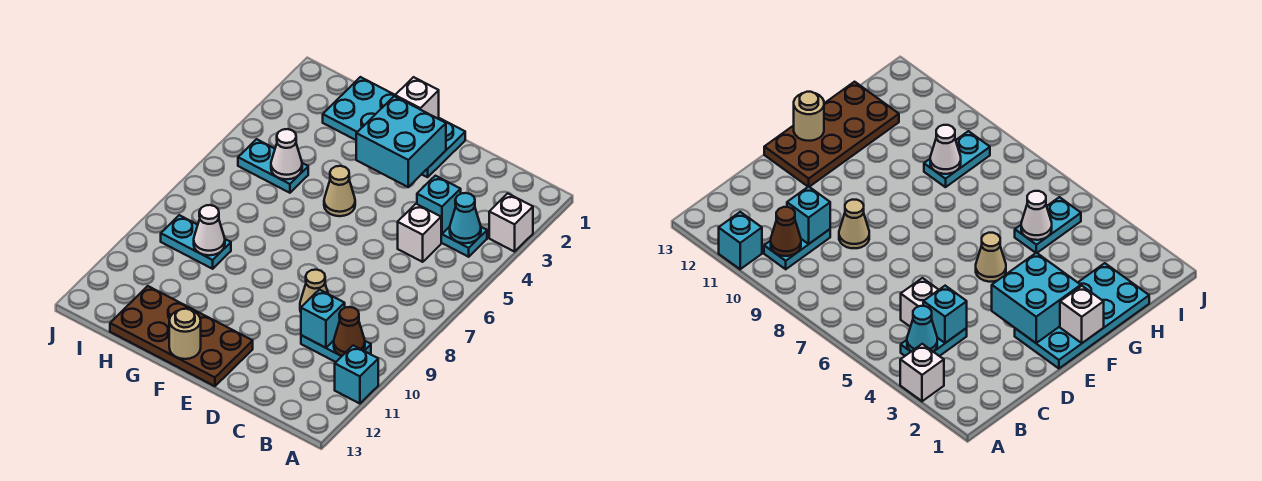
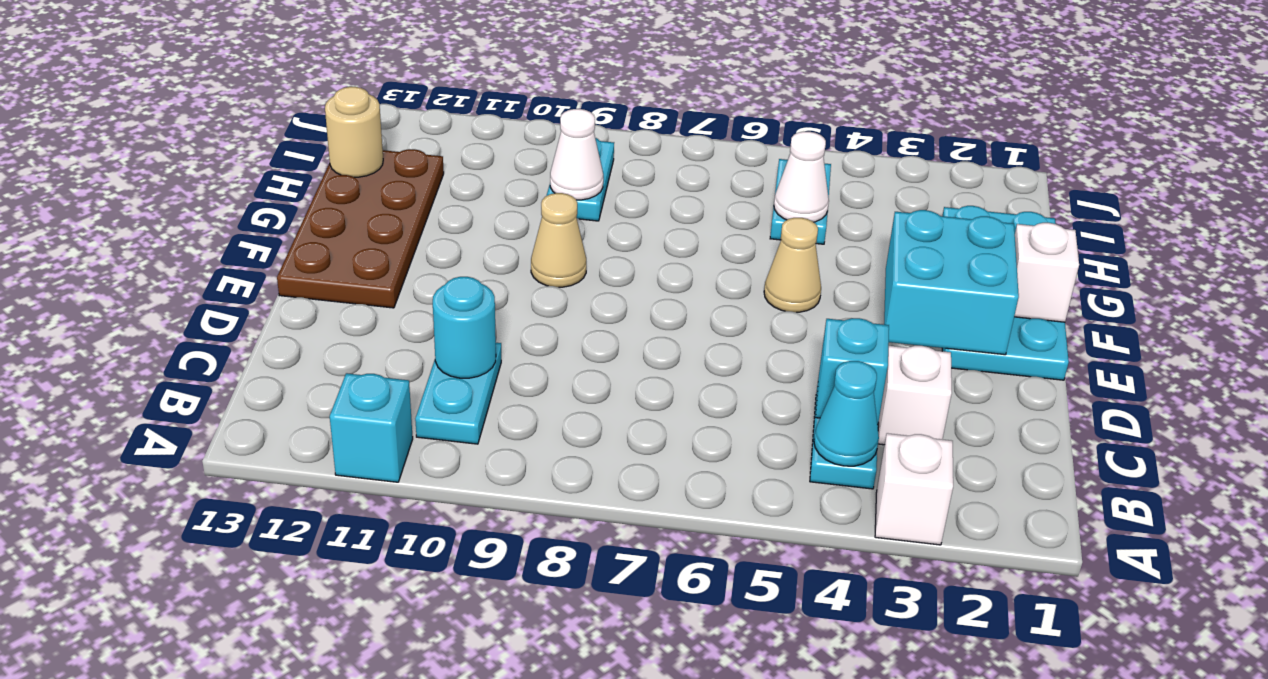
brown 1x1 cone [334,307,365,356] -> none
white 1x1 brick [398,204,441,262] -> white 1x1 brick moved to [878,346,952,445]
cyan 1x1 brick [301,290,345,348] -> cyan 1x1 round brick [433,277,496,378]
tan 1x1 cone [300,270,328,312] -> tan 1x1 cone moved to [531,193,586,287]
tan 1x1 round brick [169,309,201,359] -> tan 1x1 round brick moved to [325,87,383,177]

